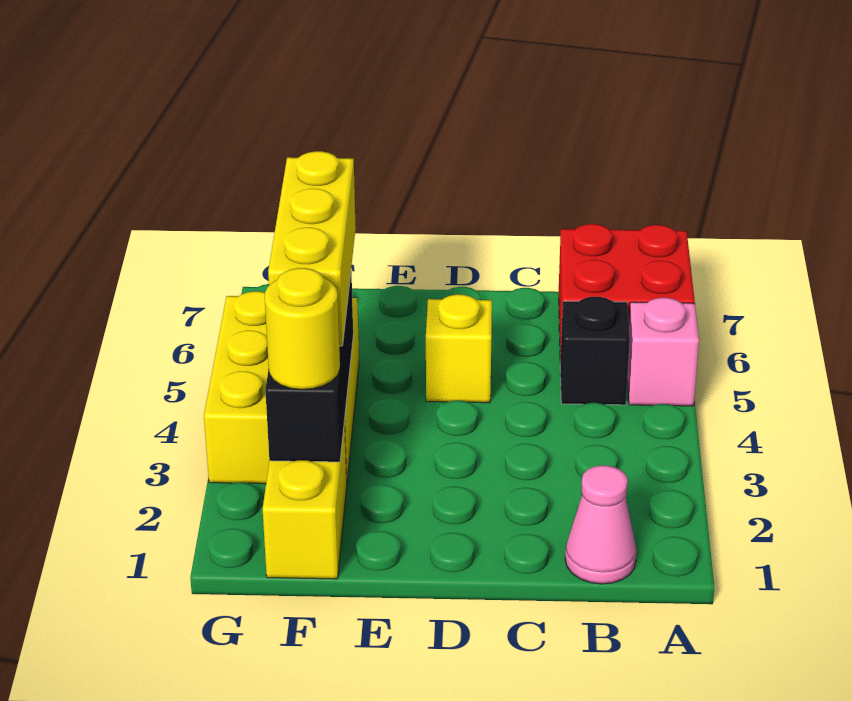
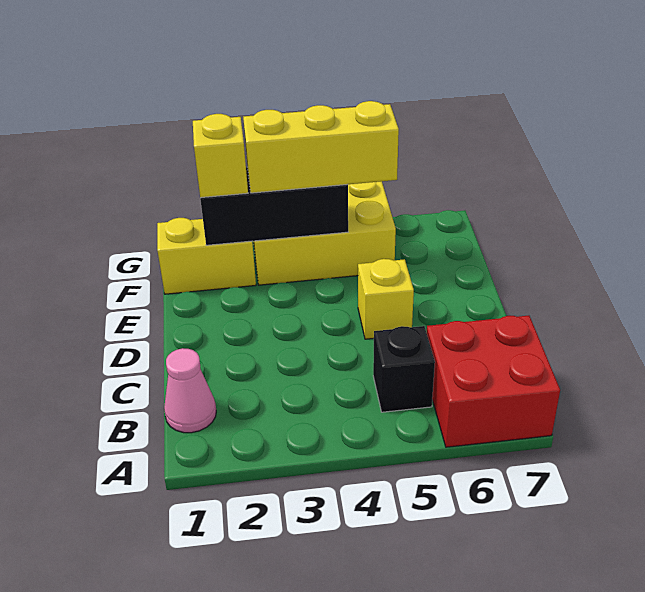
pink 1x1 brick [627,298,699,406] -> none
yellow 1x1 round brick [265,268,340,389] -> yellow 1x1 brick [193,114,248,198]

